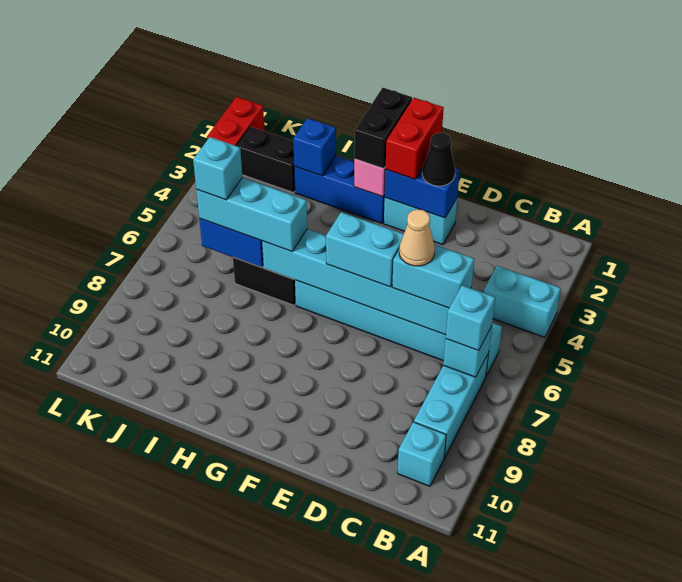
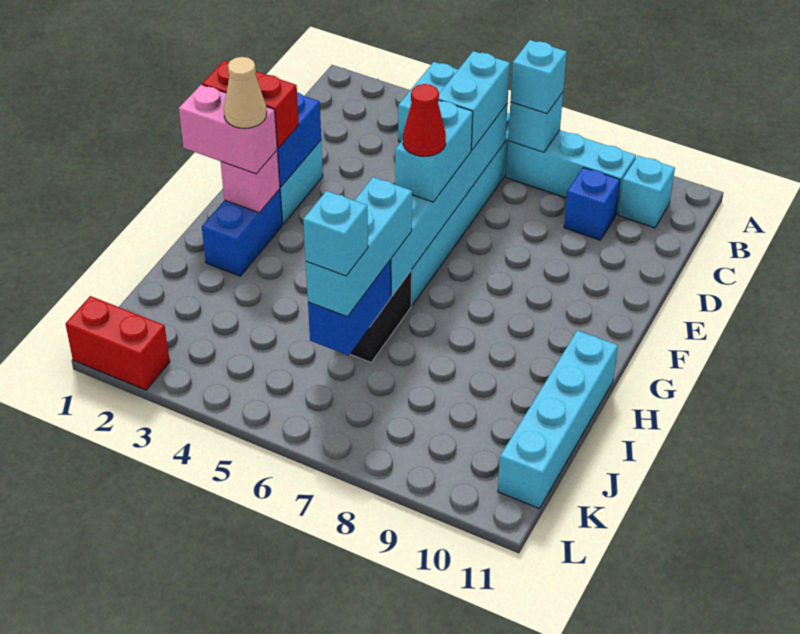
tan 1x1 cone [399,209,435,266] -> tan 1x1 cone moved to [224,57,267,128]
black 1x1 cone [422,133,455,186] -> none
none -> red 1x1 cone [403,84,446,156]
black 1x2 brick [354,88,412,169] -> pink 1x2 brick [179,85,277,174]
blue 1x3 brick [294,156,385,223] -> blue 1x2 brick [202,189,282,276]
none -> cyan 1x4 brick [498,330,618,508]
blue 1x1 brick [293,118,336,176] -> blue 1x1 brick moved to [564,167,620,240]
black 1x2 brick [236,127,295,193] -> none

